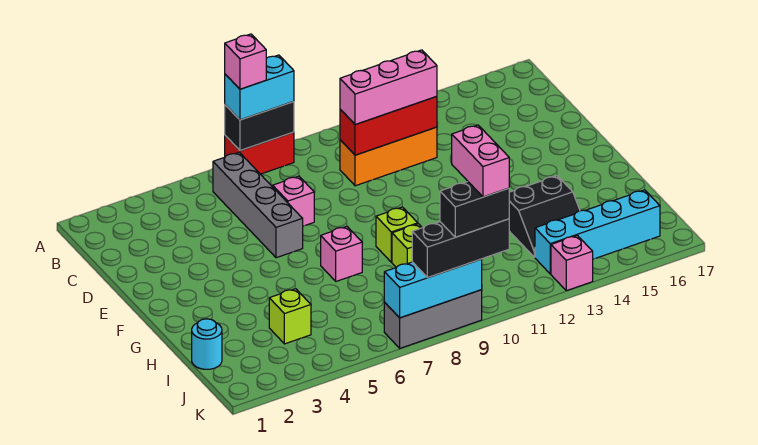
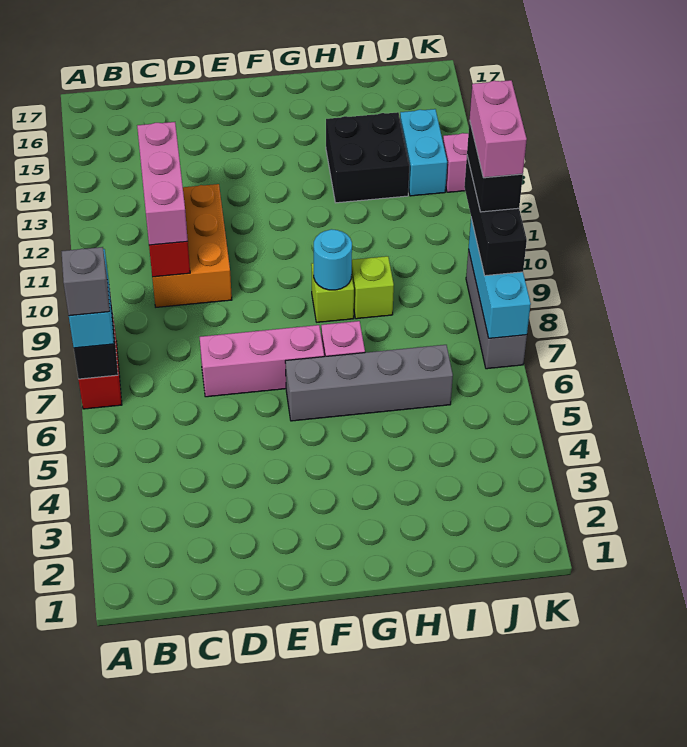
pink 1x1 brick [225,34,266,89] -> grey 1x1 brick [61,247,110,316]
grey 1x4 brick [213,152,303,258] -> grey 1x4 brick moved to [285,345,453,421]
orange 1x3 brick [340,127,437,186] -> orange 2x3 brick [152,184,232,307]
pink 1x1 brick [273,176,314,226] -> pink 1x3 brick [200,325,324,397]
black 2x2 slope [509,176,580,257] -> black 2x2 brick [326,112,410,203]
cyan 1x1 round brick [192,319,222,369] -> cyan 1x1 round brick moved to [314,229,352,290]
lime 1x1 brick [269,289,311,344] -> none
pink 1x2 brick [452,125,509,197] -> pink 1x2 brick turned to [470,80,527,178]
cyan 1x4 brick [535,190,660,274] -> cyan 1x2 brick [400,109,447,196]

